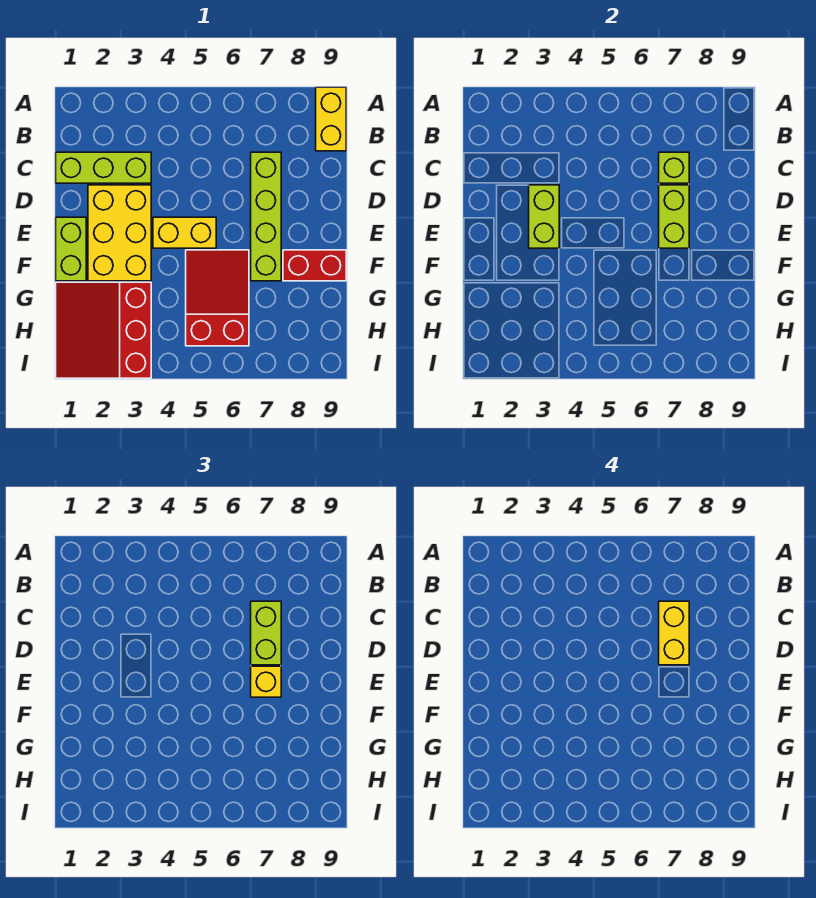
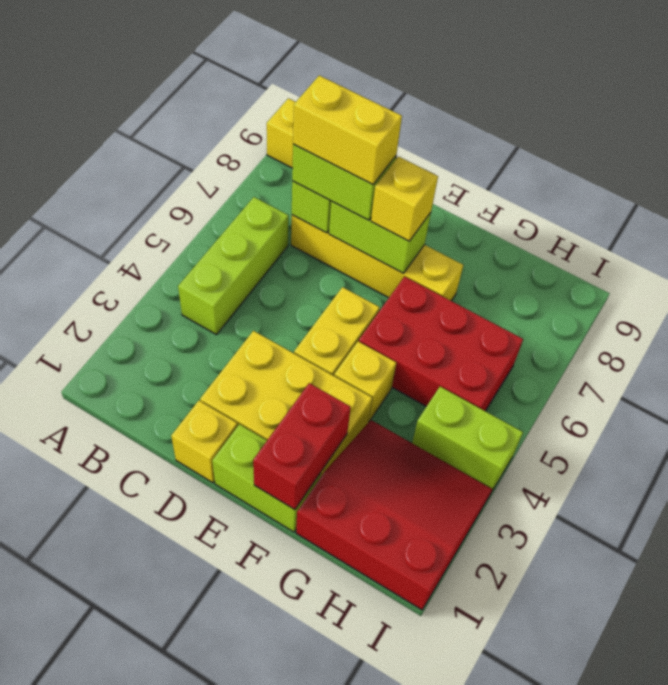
lime 1x3 brick [56,152,151,183] -> lime 1x3 brick moved to [178,197,289,335]
lime 1x4 brick [251,152,281,281] -> yellow 1x4 brick [291,215,463,301]
none -> yellow 1x1 brick [171,401,238,483]
lime 1x2 brick [529,185,559,248] -> lime 1x2 brick moved to [412,387,523,491]
none -> yellow 1x1 brick [334,341,396,421]
red 2x3 slope [186,250,249,346] -> red 2x3 brick [359,276,523,411]
red 1x2 brick [283,250,346,281] -> red 1x2 brick moved to [253,383,351,510]
red 3x3 slope [56,282,151,378] -> red 3x3 slope turned to [296,420,493,610]

